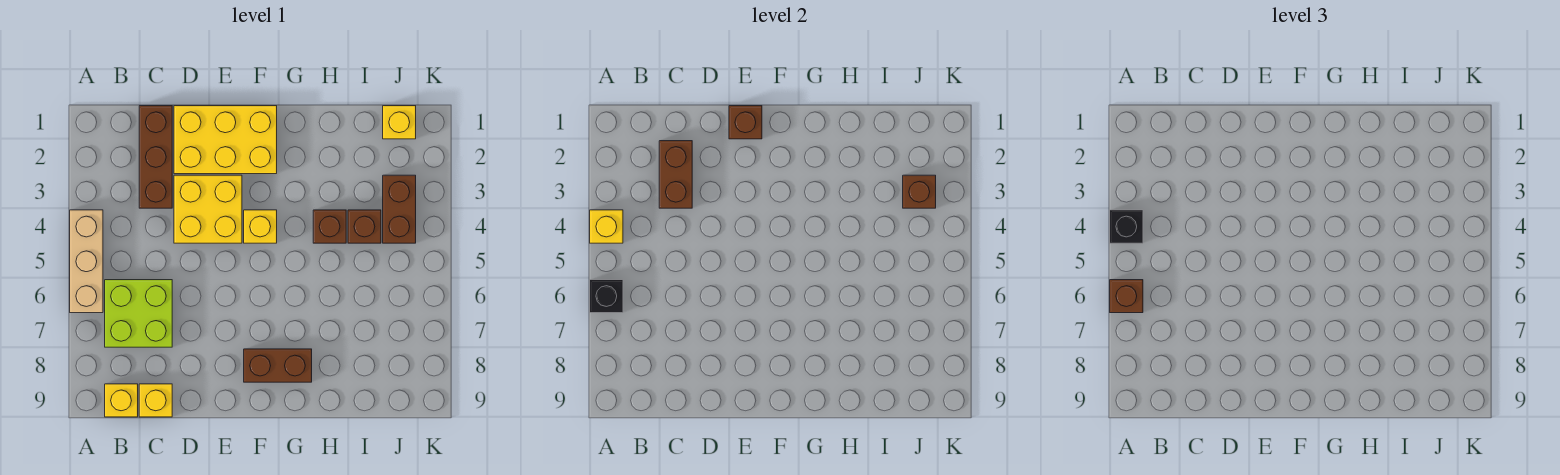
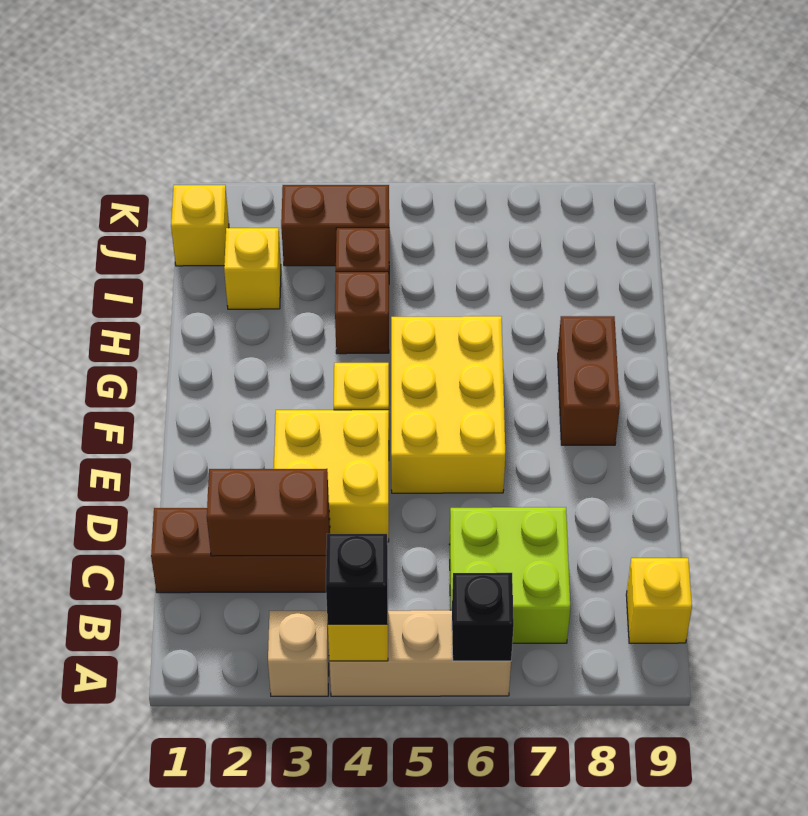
none -> tan 1x1 brick [268,611,329,696]
brown 1x1 brick [1110,280,1143,313] -> none
yellow 1x1 brick [139,384,172,417] -> yellow 1x1 brick moved to [224,228,281,309]
yellow 2x3 brick [174,106,277,174] -> yellow 2x3 brick moved to [391,316,505,493]
brown 1x1 brick [729,106,762,139] -> none
brown 1x1 brick [903,175,936,208] -> none

